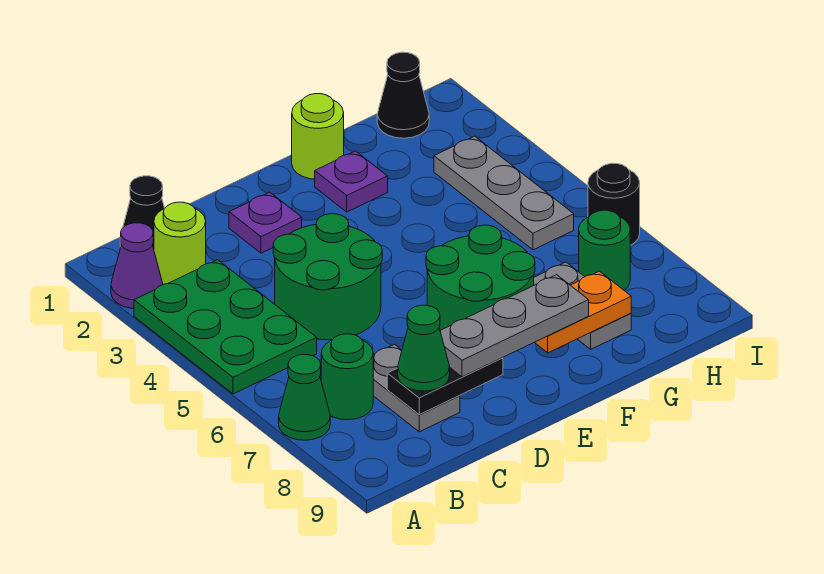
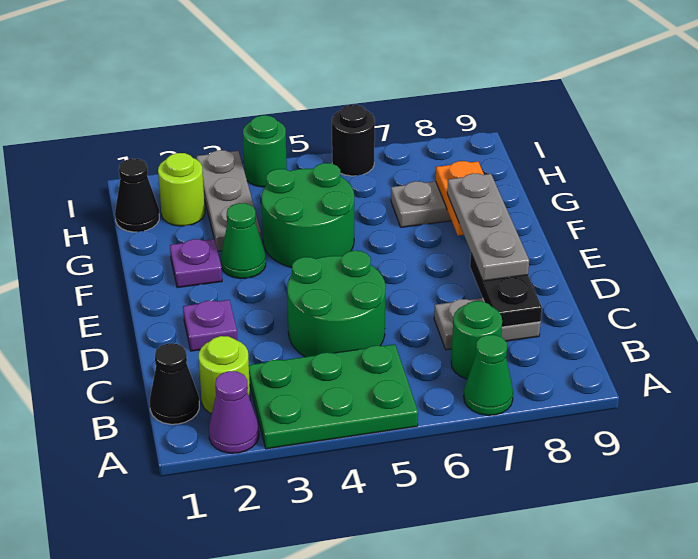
green 1x1 cone [398,305,450,391] -> green 1x1 cone moved to [221,203,266,279]
green 2x2 round brick [426,225,535,330] -> green 2x2 round brick moved to [262,163,354,267]
lime 1x1 round brick [292,94,344,179] -> lime 1x1 round brick moved to [158,153,205,226]
grey 1x3 plate [434,136,574,250] -> grey 1x3 plate turned to [197,150,261,251]
green 1x1 round brick [579,210,630,290] -> green 1x1 round brick moved to [243,115,287,187]

